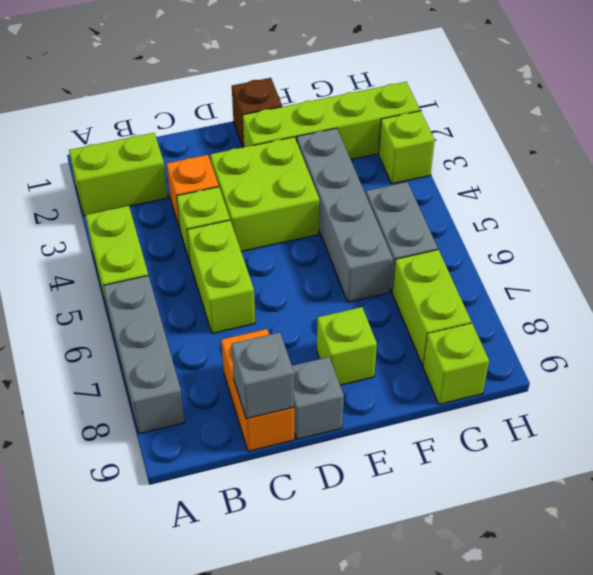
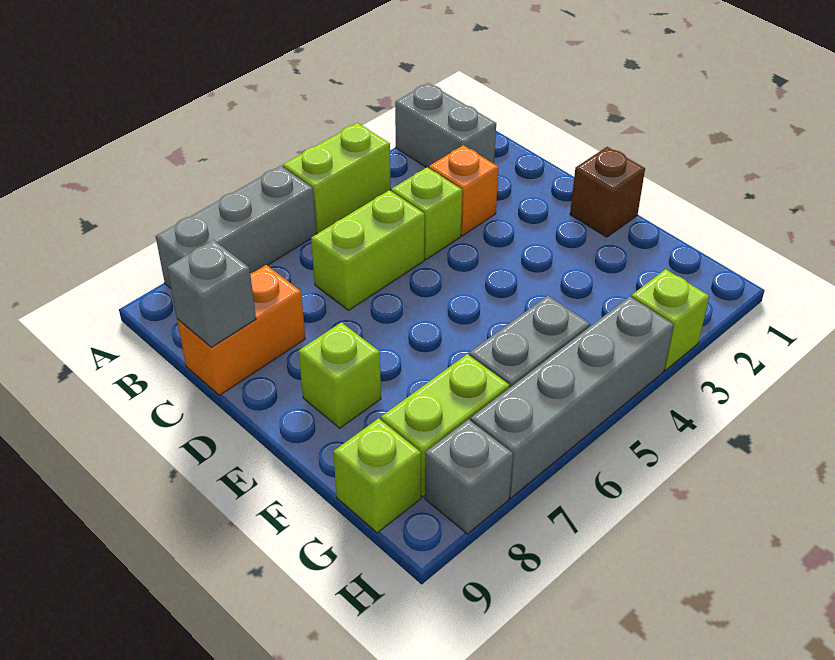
lime 1x2 brick [69,133,168,216] -> grey 1x2 brick [395,83,496,168]
lime 2x2 brick [210,137,319,252] -> none
grey 1x1 brick [292,357,344,439] -> grey 1x1 brick moved to [425,420,513,534]
lime 1x4 brick [243,82,420,159] -> none
grey 1x4 brick [297,128,393,302] -> grey 1x4 brick moved to [471,297,674,498]

